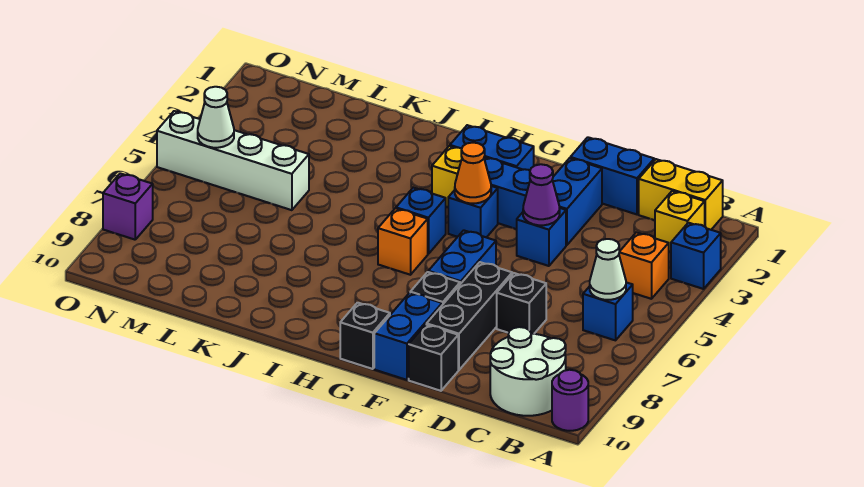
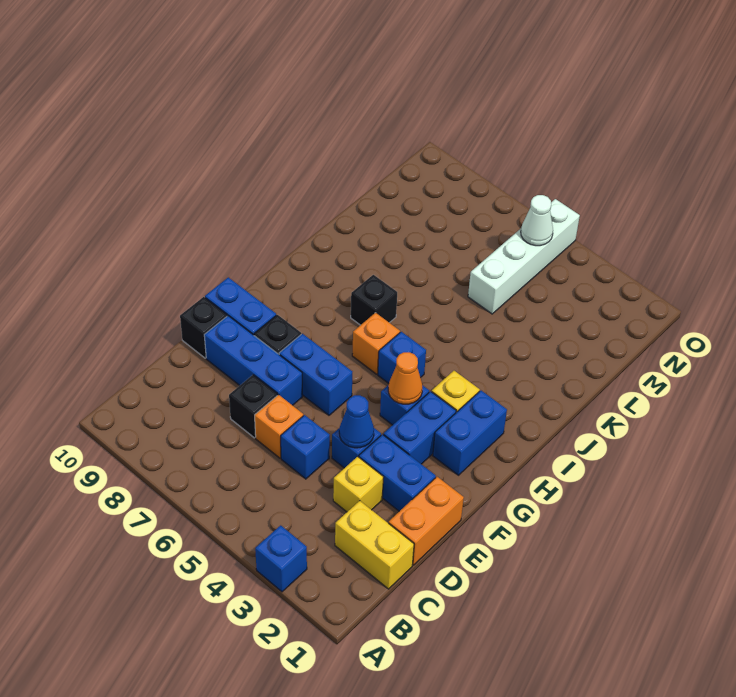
purple 1x1 round brick [552,370,588,431] -> none
yellow 1x2 brick [639,159,723,230] -> yellow 1x2 brick turned to [335,501,414,589]
yellow 1x1 brick [655,191,705,252] -> yellow 1x1 brick moved to [333,457,383,512]
orange 1x1 brick [619,232,669,299] -> orange 1x1 brick moved to [255,395,303,458]
blue 1x1 brick [583,282,633,340] -> blue 1x1 brick moved to [281,415,330,479]
white 1x1 cone [590,239,626,300] -> none
white 2x2 round brick [490,327,566,416] -> none
blue 1x2 brick [570,137,654,214] -> orange 1x2 brick [389,477,464,565]
purple 1x1 cone [523,164,560,225] -> blue 1x1 cone [339,395,374,448]
black 1x3 brick [427,262,512,370] -> blue 1x3 brick [204,316,303,405]
black 1x1 brick [340,303,390,369] -> black 1x1 brick moved to [351,275,397,325]
purple 1x1 brick [103,173,153,240] -> none

